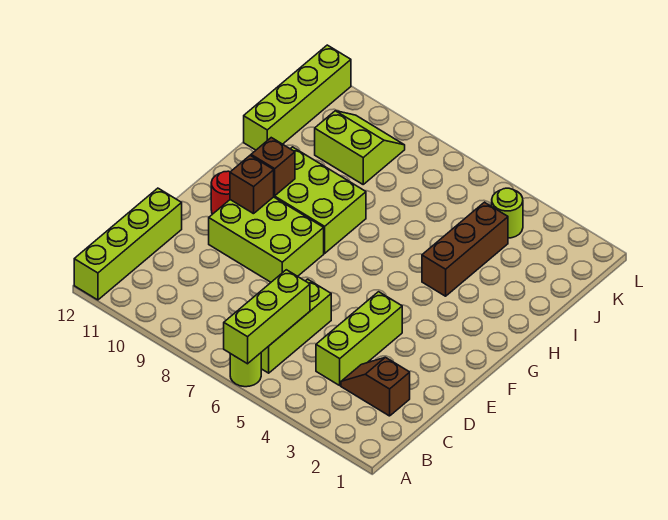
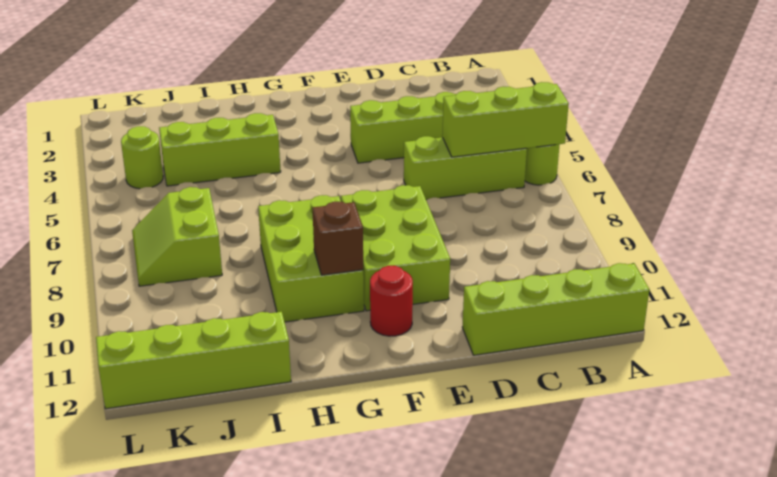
brown 1x2 slope [341,357,410,416] -> none
brown 1x1 brick [230,156,274,214] -> none
brown 1x3 brick [422,202,508,296] -> lime 1x3 brick [159,113,281,186]
lime 2x2 slope [315,111,405,184] -> lime 2x2 slope moved to [132,187,222,286]

